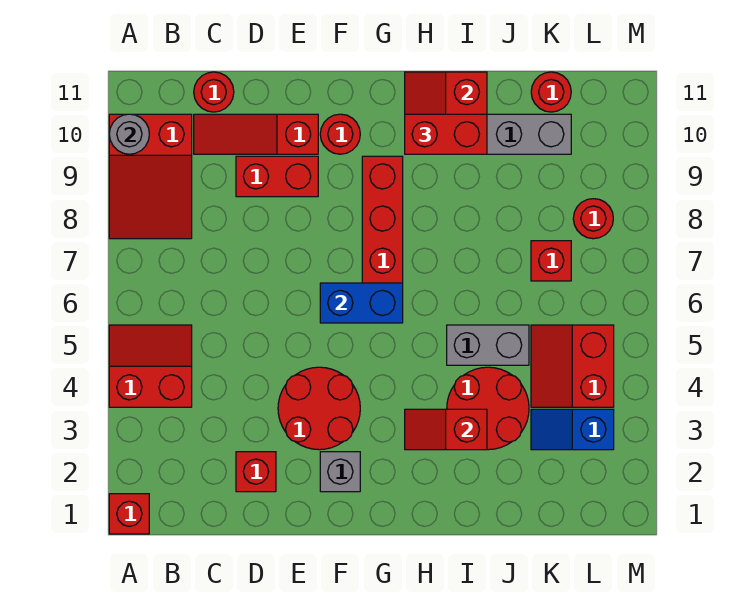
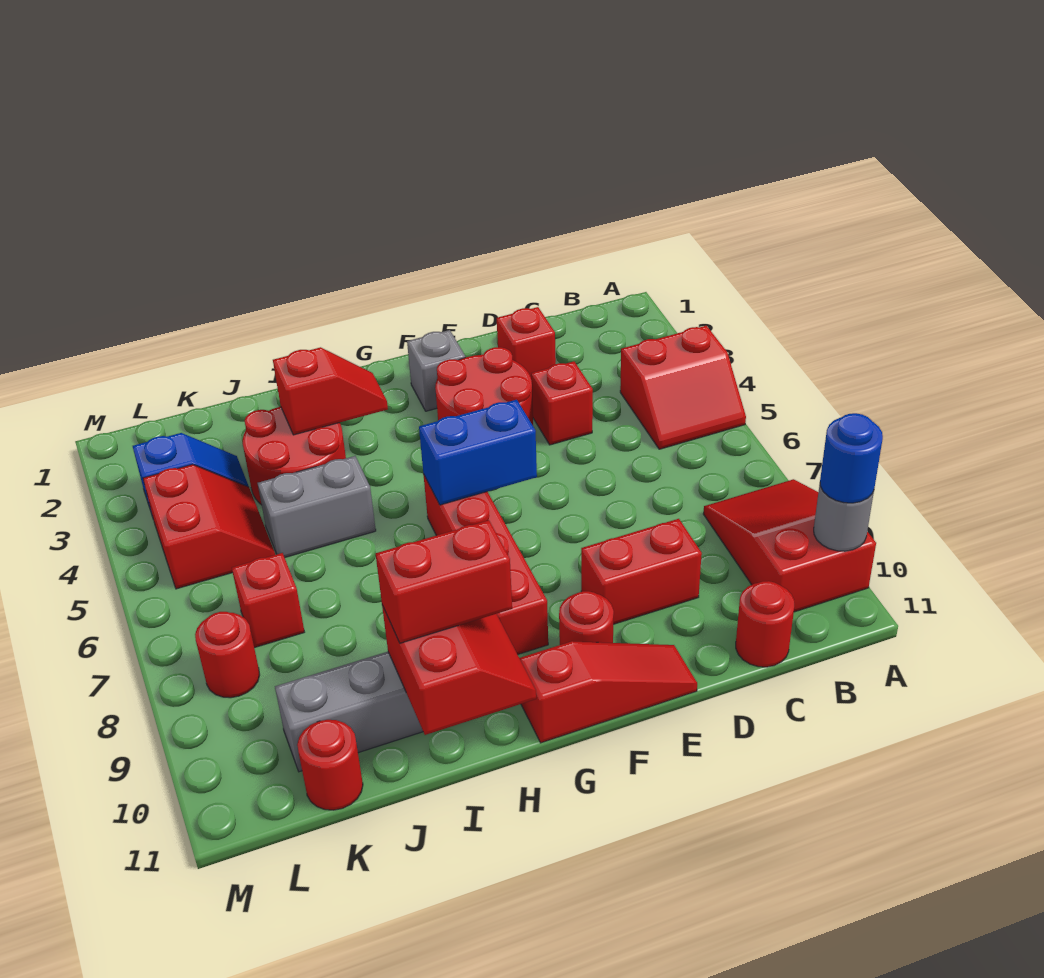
red 1x1 brick [109,494,149,534] -> red 1x1 brick moved to [531,361,593,445]
none -> blue 1x1 round brick [820,413,883,503]
red 1x3 slope [194,114,318,154] -> red 1x3 slope moved to [520,641,697,743]

